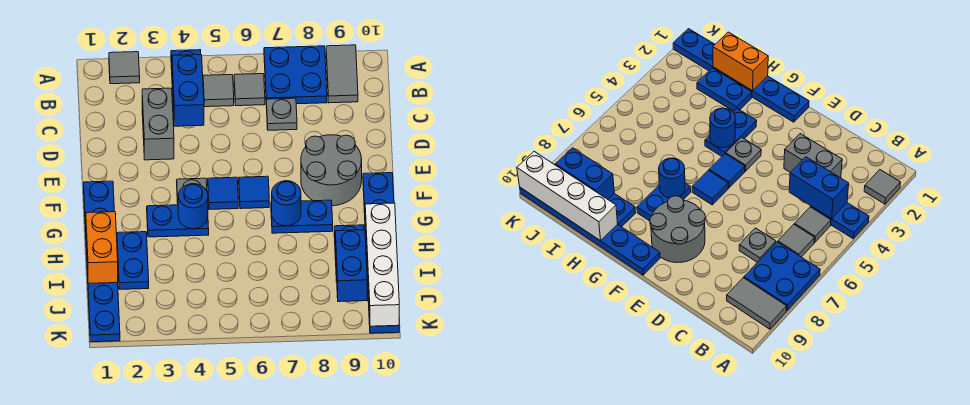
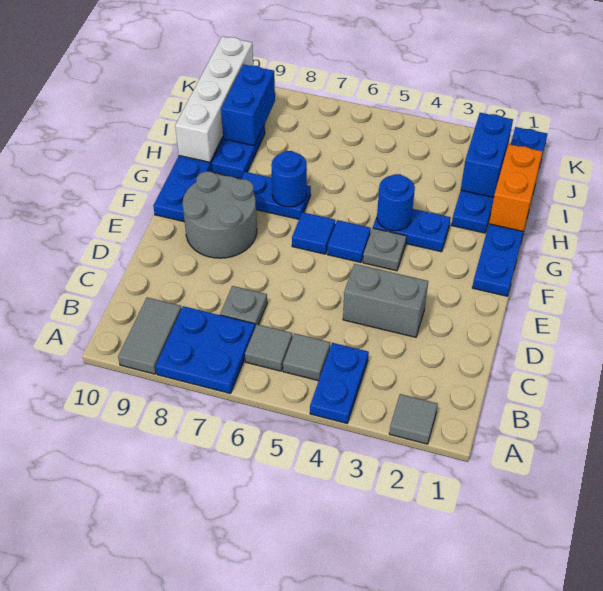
blue 1x2 brick [172,55,204,126] -> blue 1x2 brick moved to [461,113,513,197]
grey 1x2 brick [142,88,174,160] -> grey 1x2 brick turned to [343,264,428,337]

